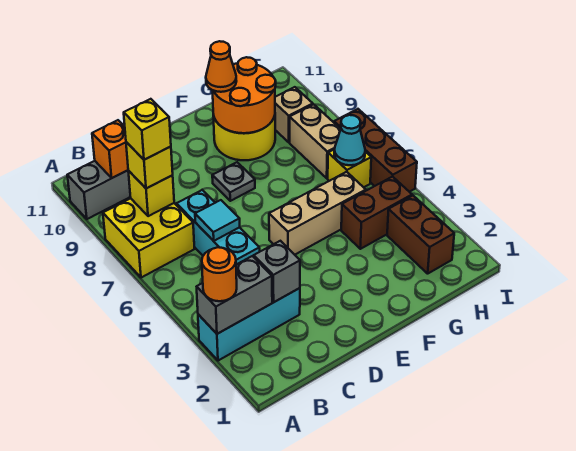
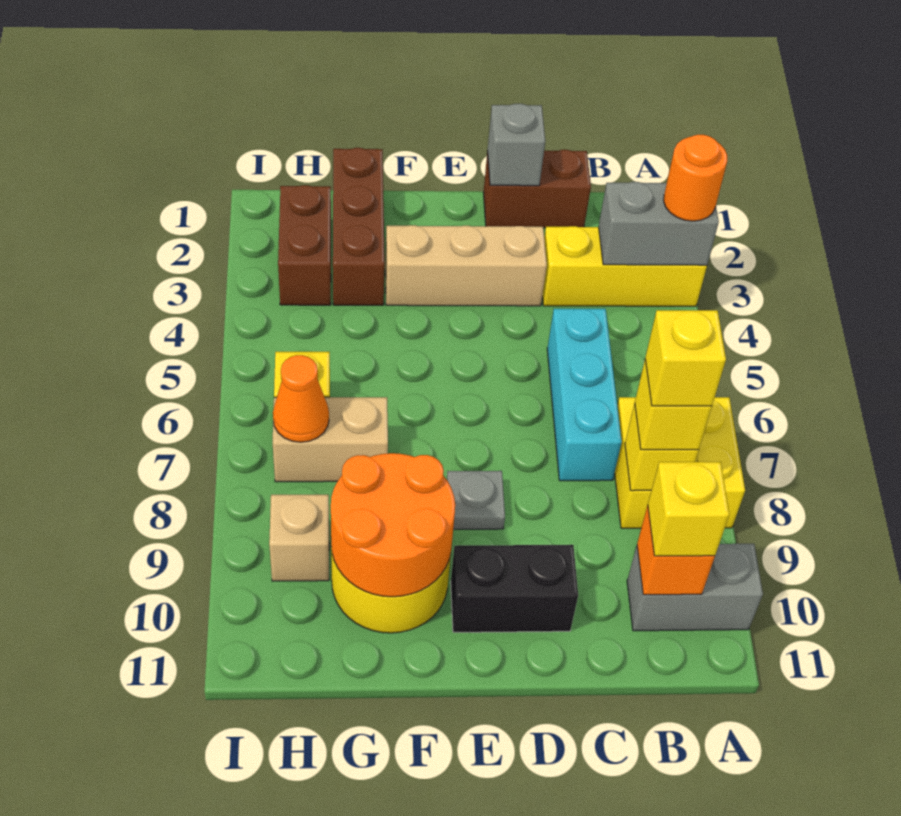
cyan 1x3 brick [198,288,300,361] -> yellow 1x3 brick [542,226,707,306]
none -> yellow 1x1 brick [648,462,729,556]
grey 1x1 brick [254,241,300,302] -> grey 1x1 brick moved to [488,104,545,186]
cyan 1x1 tile [195,200,240,241] -> none
none -> black 1x2 brick [451,545,578,632]
tan 1x3 brick [269,172,366,255] -> tan 1x3 brick moved to [385,225,547,306]
orange 1x1 cone [206,41,236,92] -> orange 1x1 cone moved to [273,355,329,442]
brown 1x2 brick [341,176,412,249] -> brown 1x2 brick moved to [483,150,591,228]
cyan 1x1 cone [334,115,365,165] -> none
tan 1x2 brick [290,104,341,178] -> tan 1x2 brick turned to [273,397,388,482]
brown 1x3 brick [334,109,417,192] -> brown 1x3 brick moved to [333,148,385,305]

